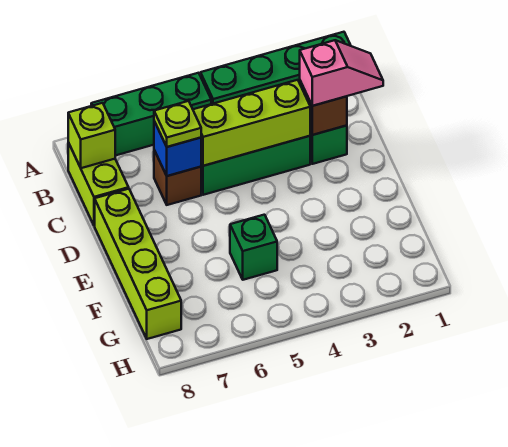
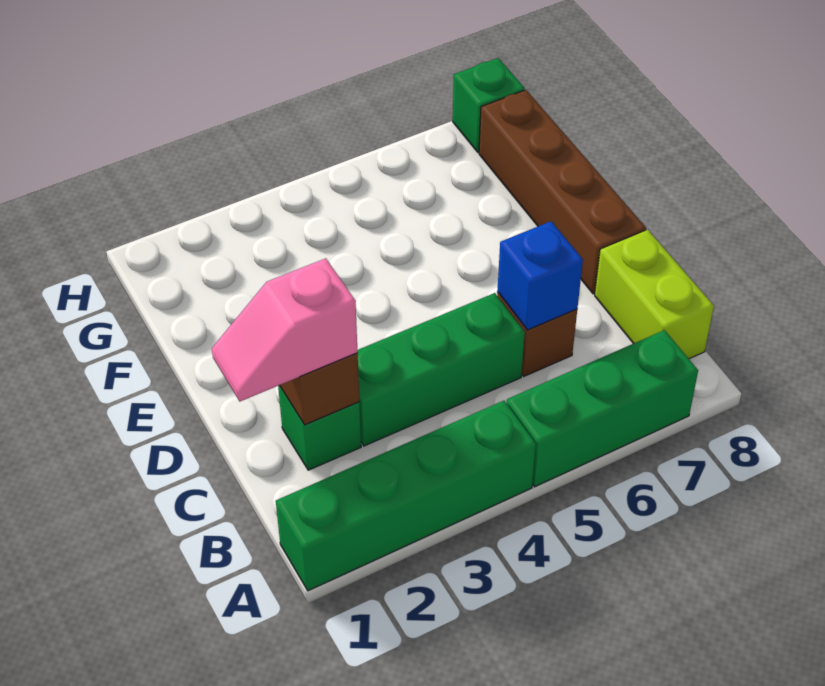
lime 1x1 brick [68,103,115,168] -> none
lime 1x3 brick [193,80,310,166] -> none
lime 1x1 plate [154,101,201,147] -> none
lime 1x4 brick [95,189,181,339] -> brown 1x4 brick [479,90,646,294]
green 1x1 brick [230,215,277,280] -> green 1x1 brick moved to [453,58,525,152]

